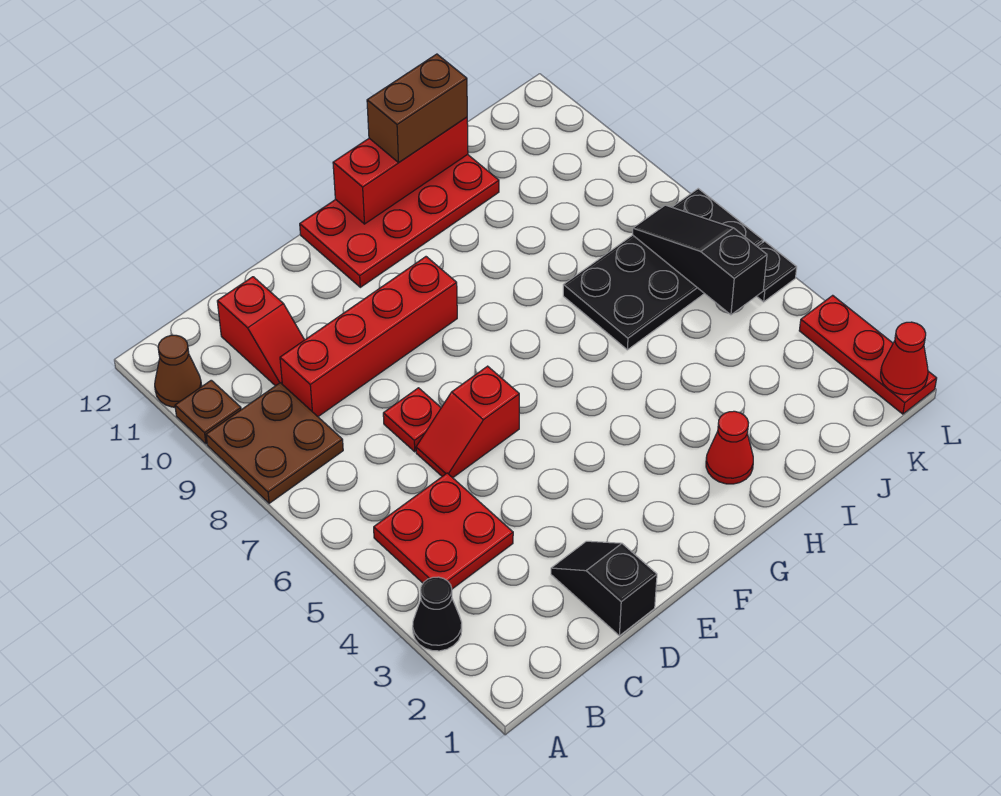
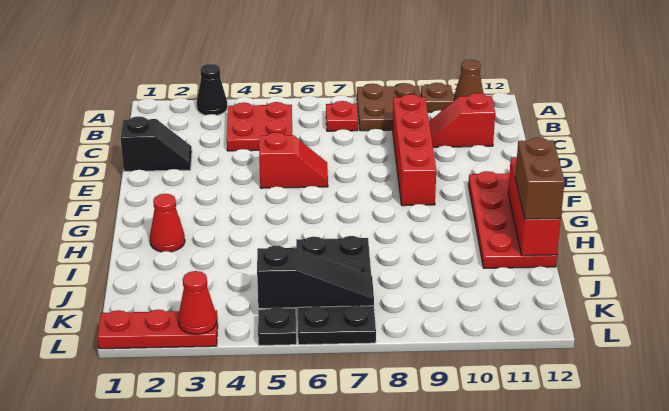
red 1x2 slope [416,366,519,478] -> red 1x2 slope turned to [259,132,328,188]
red 1x1 plate [383,388,441,452] -> red 1x1 plate moved to [326,101,358,131]
red 1x1 cone [881,322,928,395] -> red 1x1 cone moved to [178,271,217,334]

